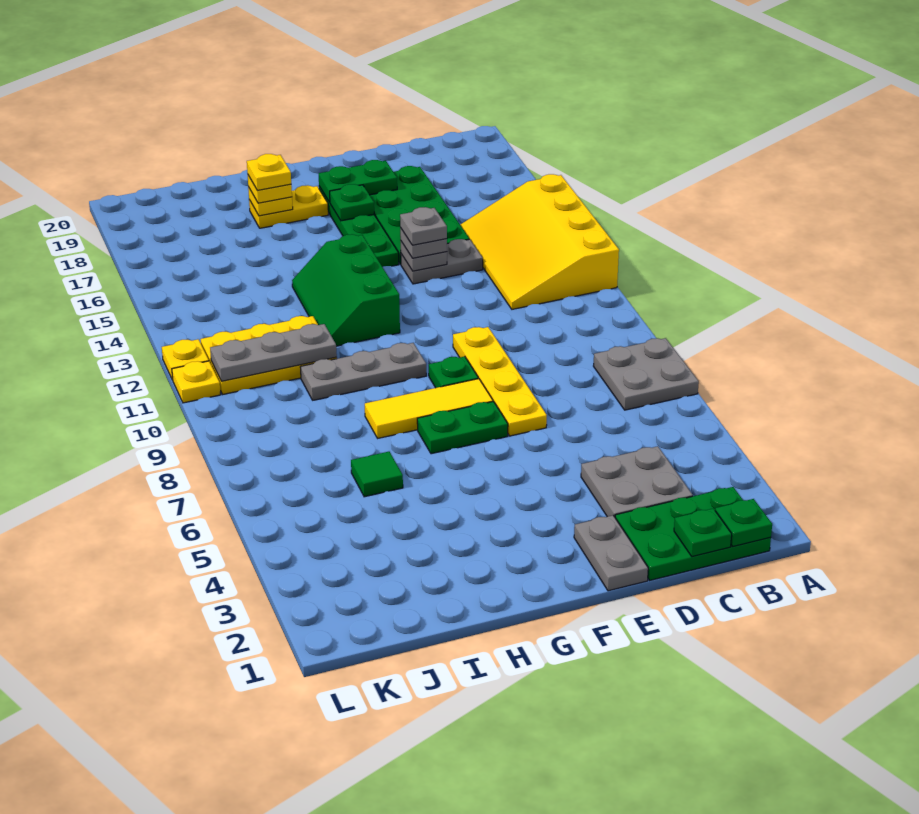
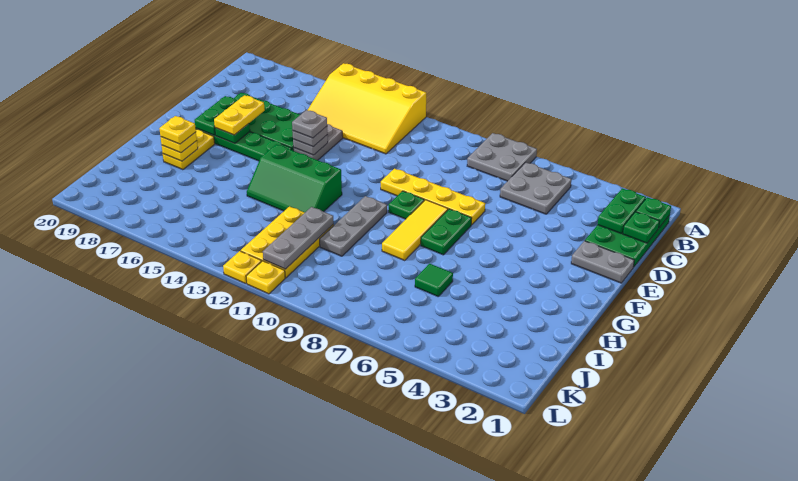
none -> green 1x2 plate [598,188,646,234]
grey 2x2 plate [581,446,693,517] -> grey 2x2 plate moved to [500,162,571,214]
none -> yellow 1x2 plate [214,95,265,135]

